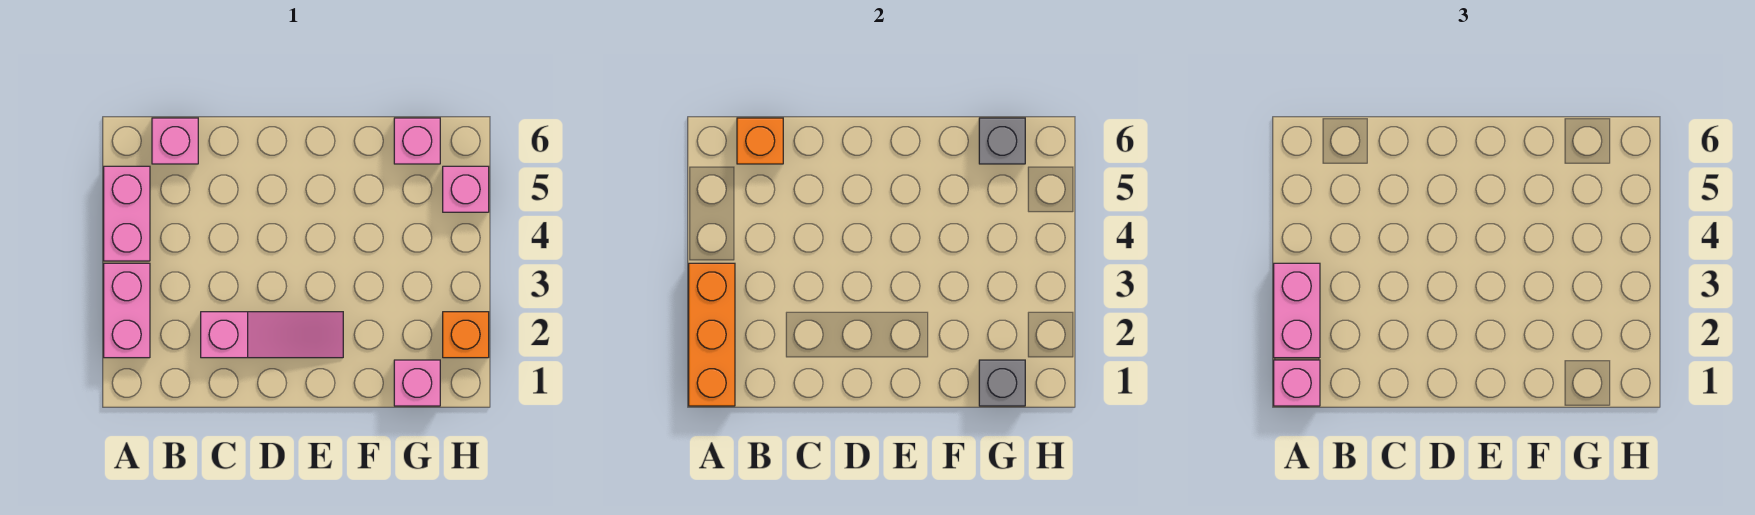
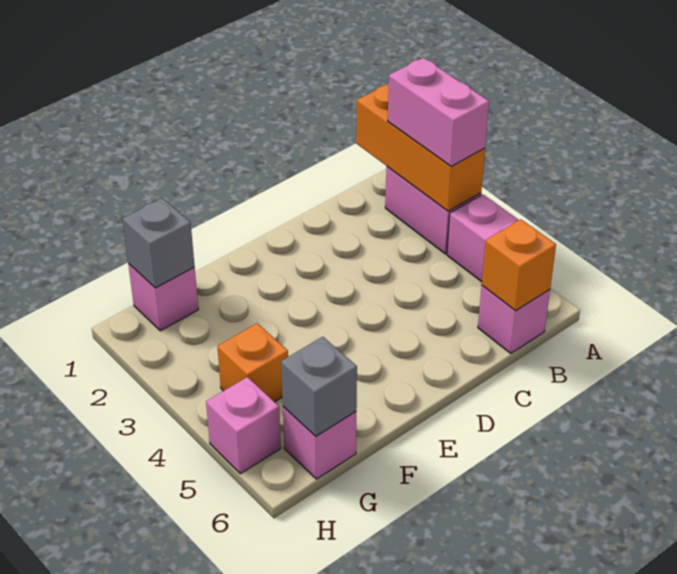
pink 1x1 brick [1274,360,1320,406] -> none
pink 1x3 slope [201,312,343,358] -> none
orange 1x1 brick [443,312,489,358] -> orange 1x1 brick moved to [217,323,288,402]

